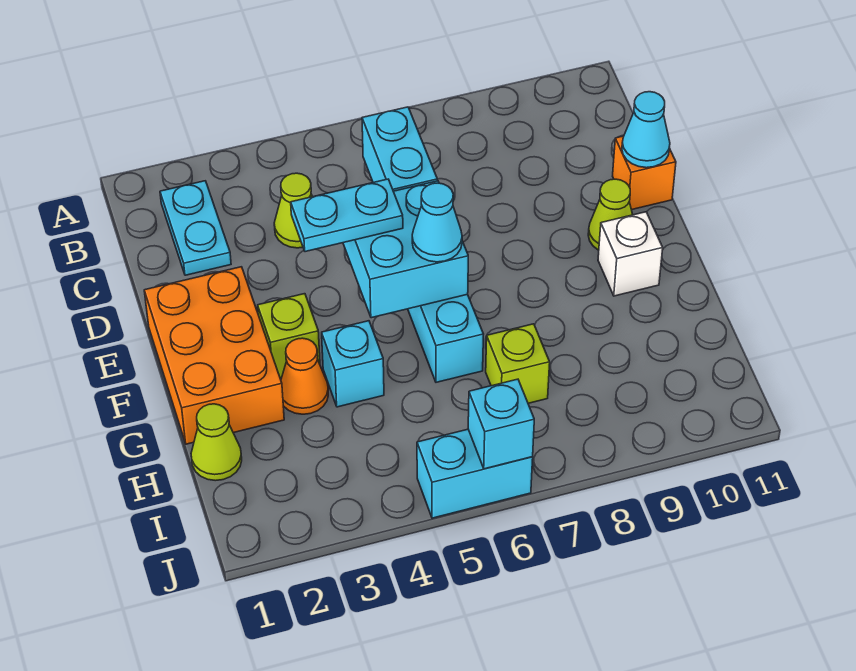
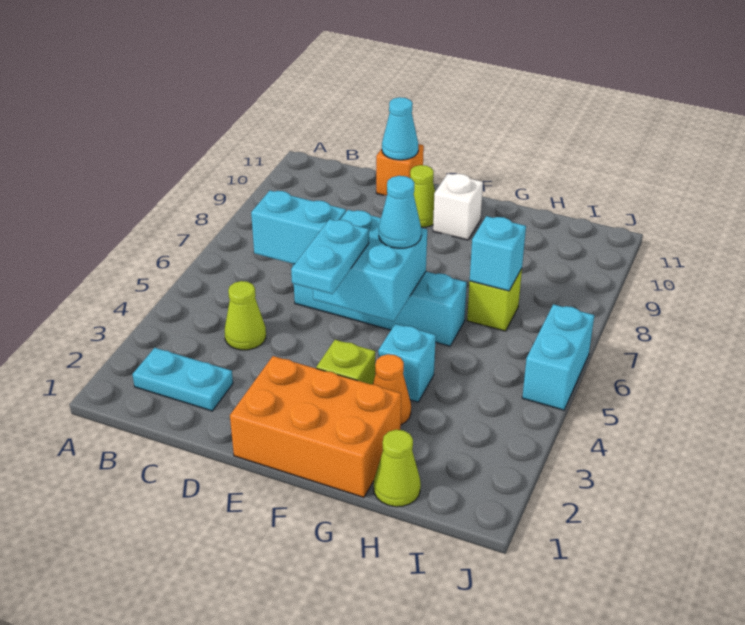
cyan 1x1 brick [468,379,534,469] -> cyan 1x1 brick moved to [470,216,526,291]

